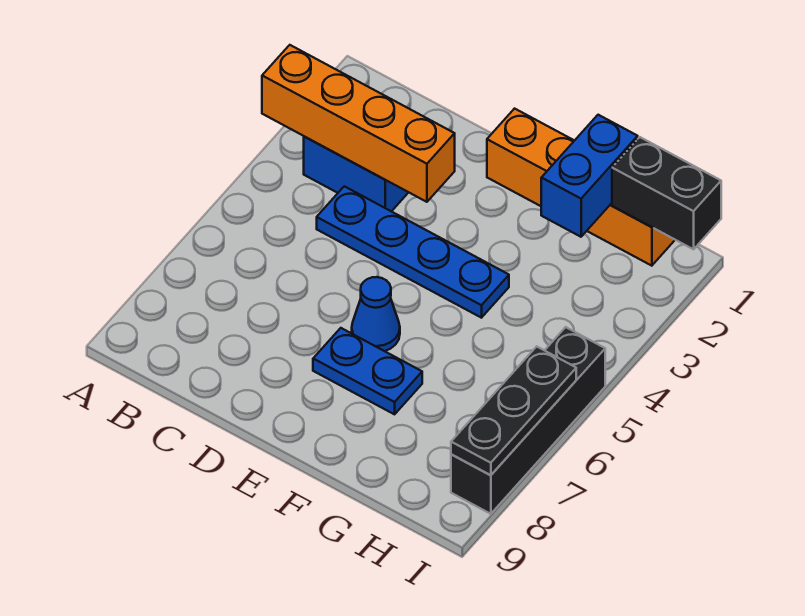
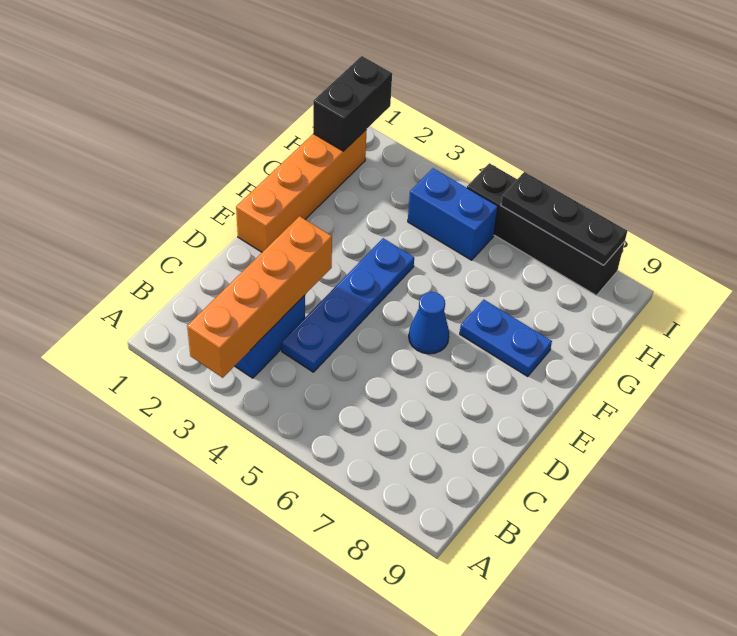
blue 1x2 plate [313,328,422,414] -> blue 1x2 plate turned to [460,300,552,376]
blue 1x2 brick [541,115,638,237] -> blue 1x2 brick moved to [408,168,498,260]

